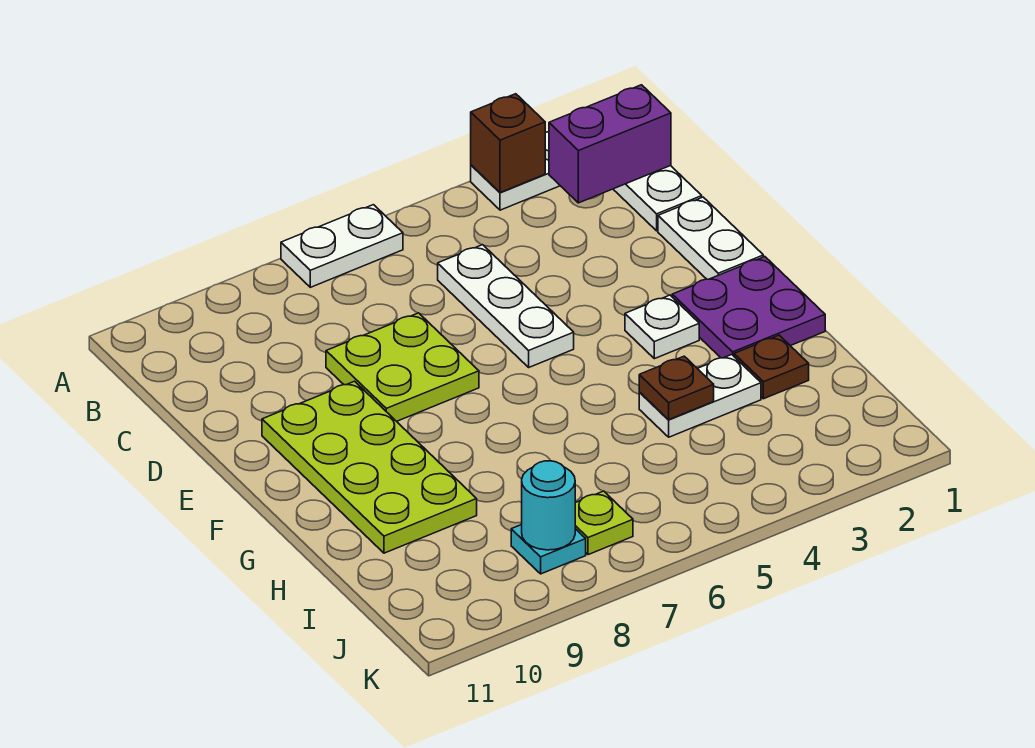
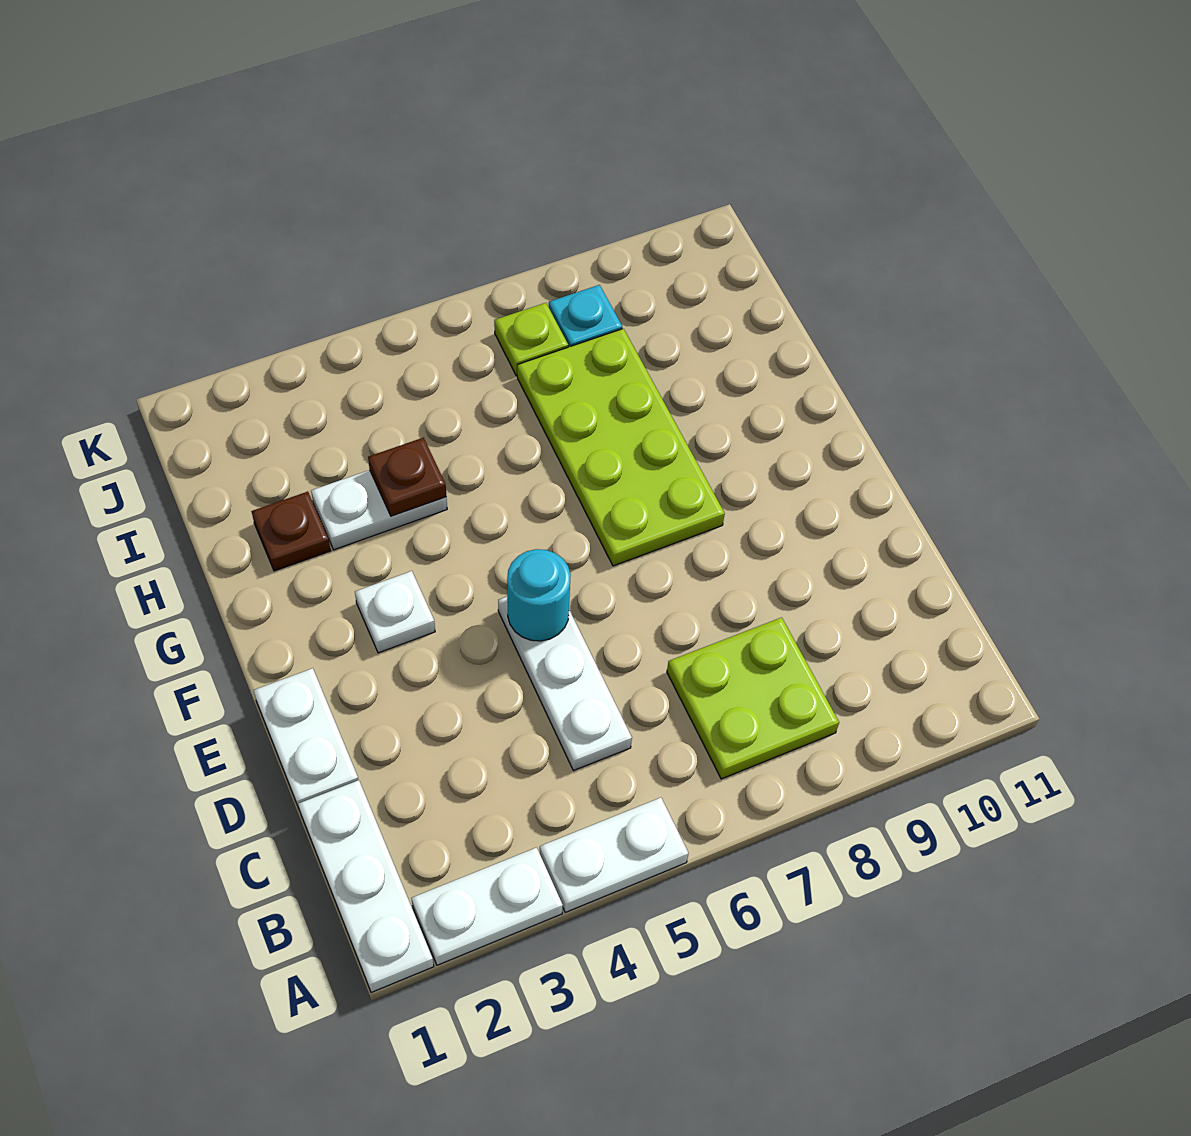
brown 1x1 brick [471,94,545,193] -> none
white 1x2 plate [281,205,403,287] -> white 1x2 plate moved to [540,798,689,912]
purple 1x2 brick [549,85,671,203] -> none
lime 2x2 plate [326,313,479,421] -> lime 2x2 plate moved to [667,617,839,779]
lime 2x4 plate [262,381,477,553] -> lime 2x4 plate moved to [517,329,725,566]
purple 2x2 plate [672,257,825,358] -> none
cyan 1x1 round brick [522,461,575,550] -> cyan 1x1 round brick moved to [507,549,571,641]

